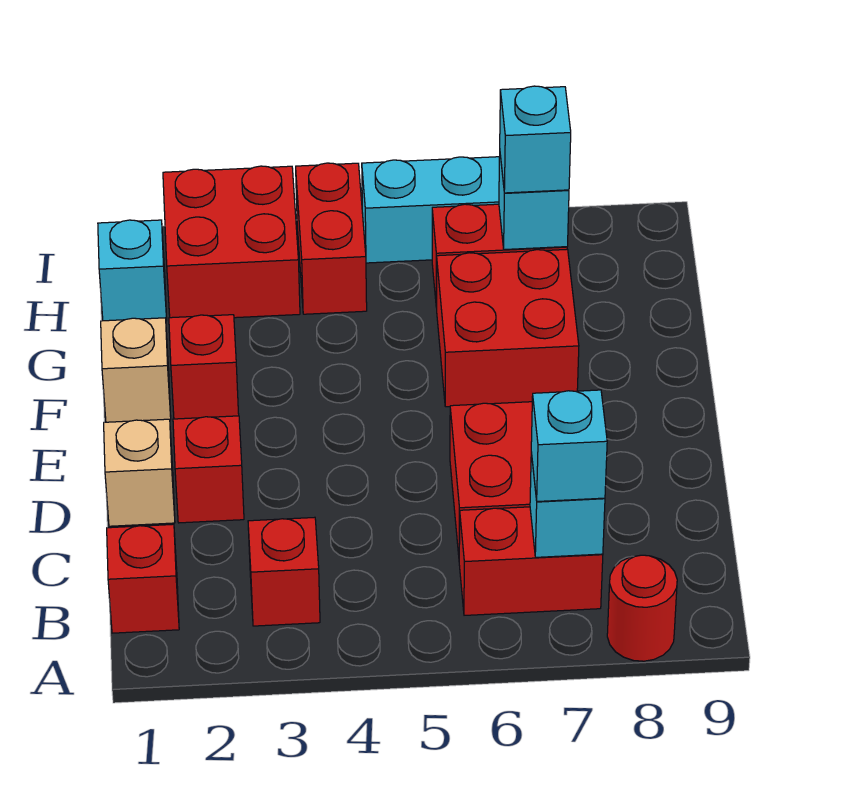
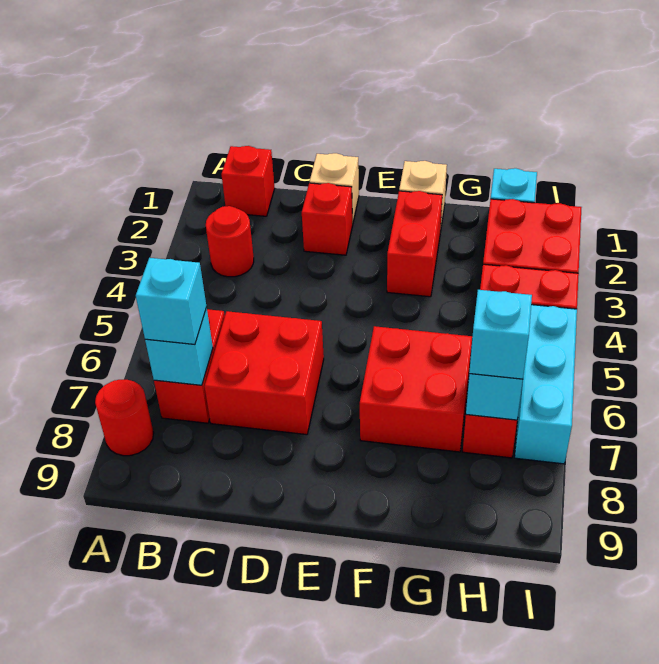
red 1x1 brick [248,517,320,626] -> red 1x1 round brick [206,206,254,277]
red 1x1 brick [169,315,239,419] -> red 1x2 brick [387,191,442,297]

